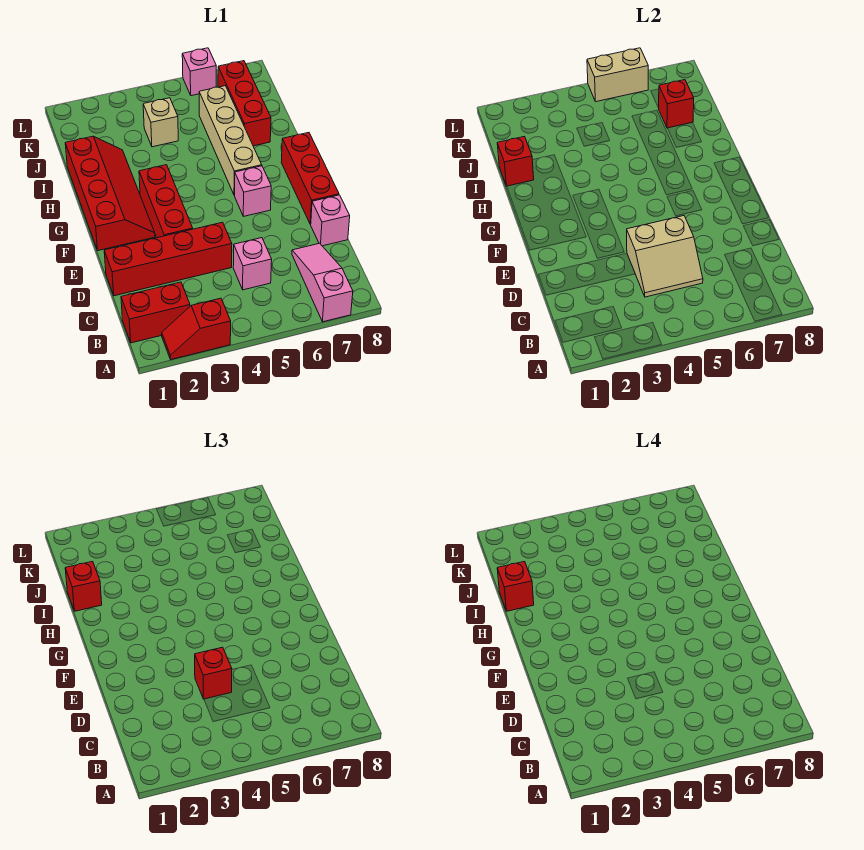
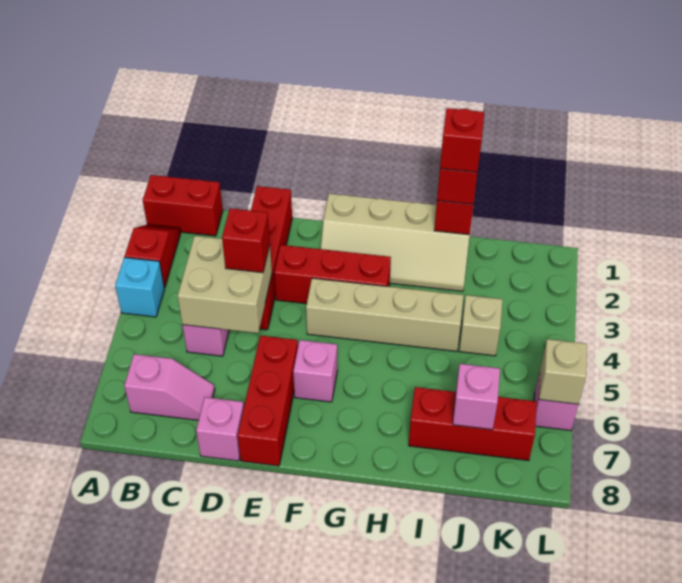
none -> cyan 1x1 brick [115,257,164,317]
pink 1x3 slope [292,243,353,322] -> pink 1x2 slope [124,354,215,420]
red 1x2 brick [121,282,190,343] -> red 1x2 brick turned to [143,175,223,236]
tan 2x2 slope [627,216,703,297] -> tan 2x2 brick [177,236,272,333]
red 1x3 brick [281,133,339,224] -> red 1x3 brick turned to [238,335,298,466]
red 2x4 slope [65,136,155,251] -> tan 2x4 slope [321,194,470,291]
tan 1x4 brick [199,86,262,195] -> tan 1x4 brick moved to [306,278,464,351]
red 1x1 brick [659,80,694,128] -> pink 1x1 brick [453,364,500,430]
tan 1x2 brick [587,48,648,102] -> tan 1x1 brick [539,339,587,404]

